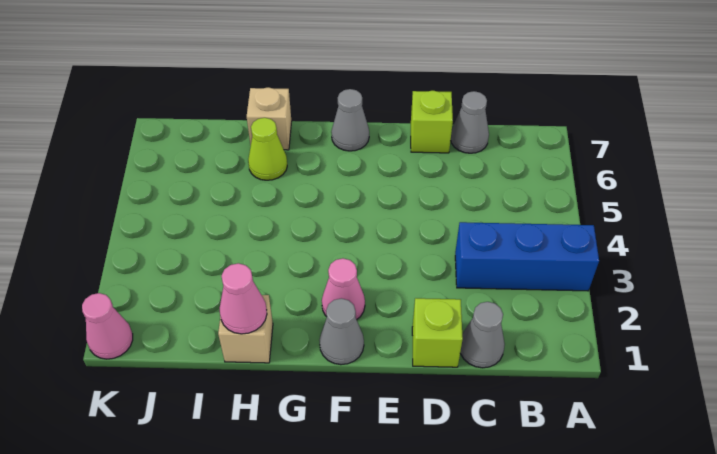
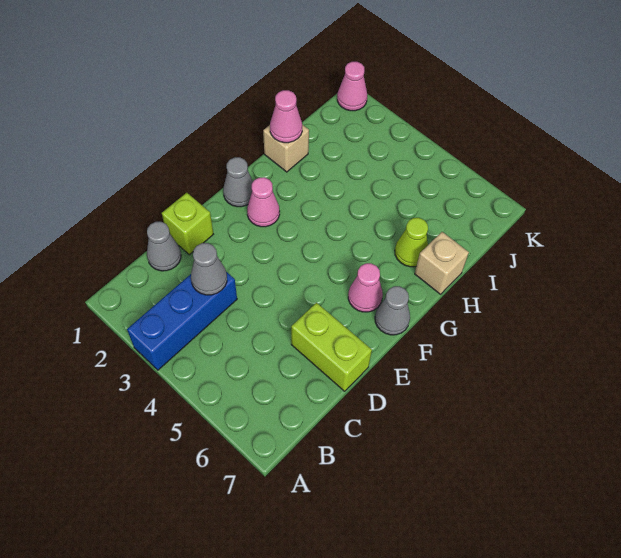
grey 1x1 cone [451,91,489,153] -> grey 1x1 cone moved to [191,243,227,295]
lime 1x1 brick [411,91,453,153] -> lime 1x2 brick [291,303,372,391]
none -> pink 1x1 cone [348,263,383,312]

